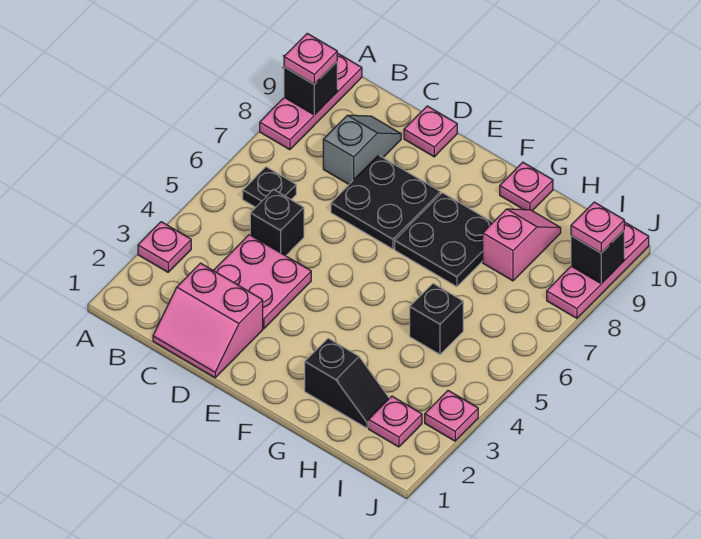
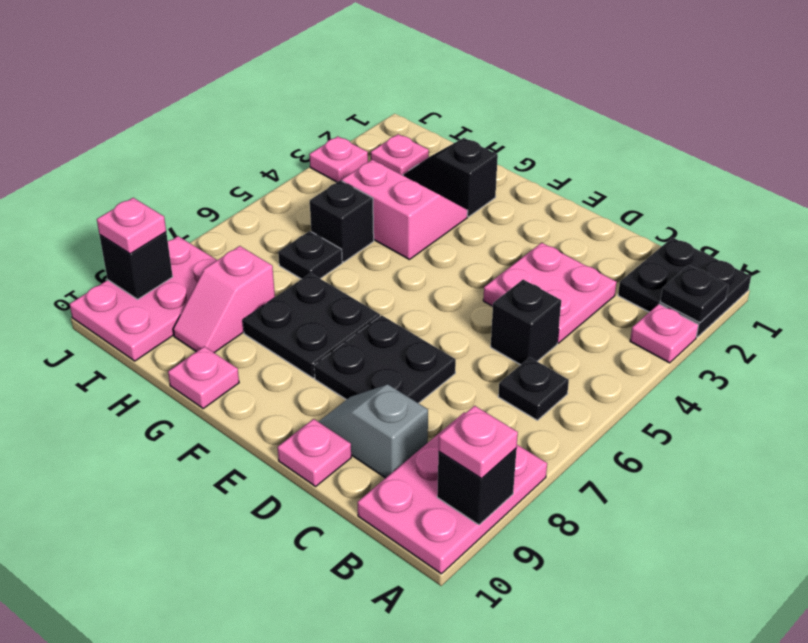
none -> black 2x2 plate [618,238,751,337]
none -> black 1x1 plate [660,265,728,323]
pink 1x3 plate [260,53,362,150] -> pink 2x3 plate [358,412,547,574]
pink 2x2 slope [153,263,263,378] -> pink 2x2 slope moved to [342,160,468,259]
grey 1x2 slope [323,115,401,184] -> grey 1x2 slope turned to [319,385,428,478]
none -> black 1x1 plate [278,231,342,279]
pink 1x3 plate [547,222,649,318] -> pink 2x3 plate [70,236,217,361]

